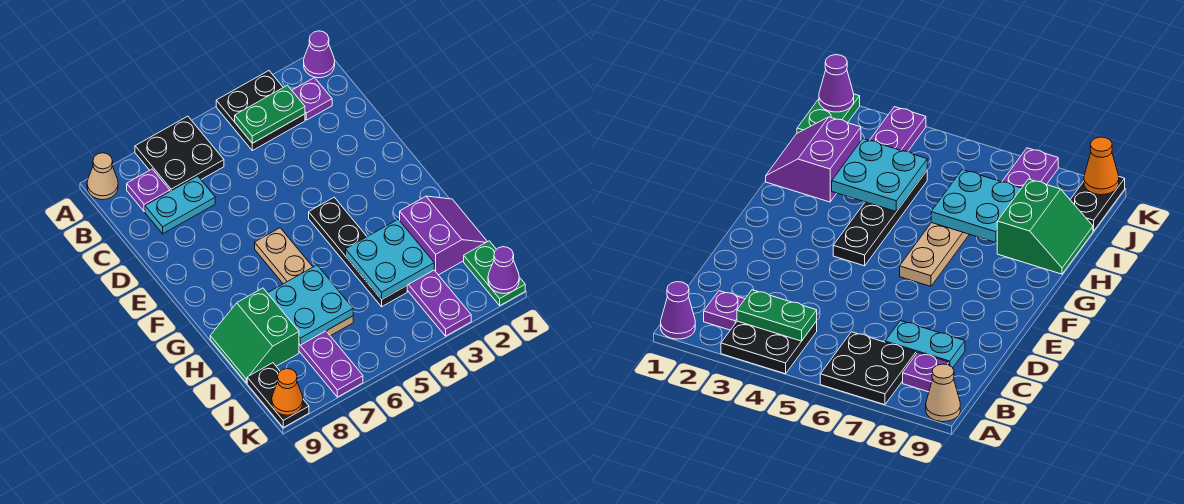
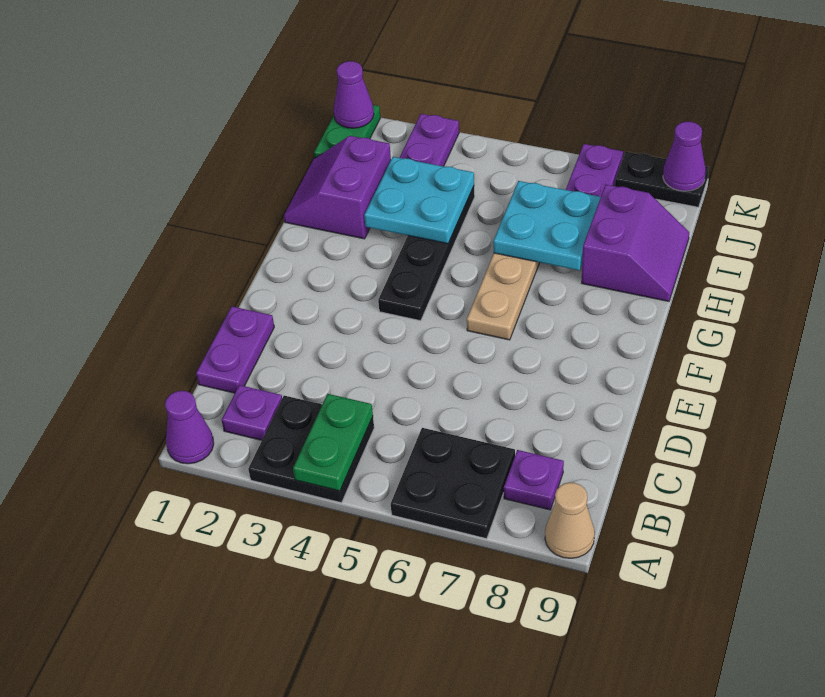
green 1x2 plate [235,85,305,143] -> green 1x2 plate turned to [293,394,373,491]
none -> purple 1x2 plate [196,306,274,393]
cyan 1x2 plate [145,176,215,234] -> none
green 2x2 slope [210,288,299,383] -> purple 2x2 slope [582,185,689,301]
black 1x2 plate [247,363,309,427] -> black 1x2 plate turned to [615,152,709,207]
orange 1x1 cone [272,369,303,415] -> purple 1x1 cone [663,122,706,191]

